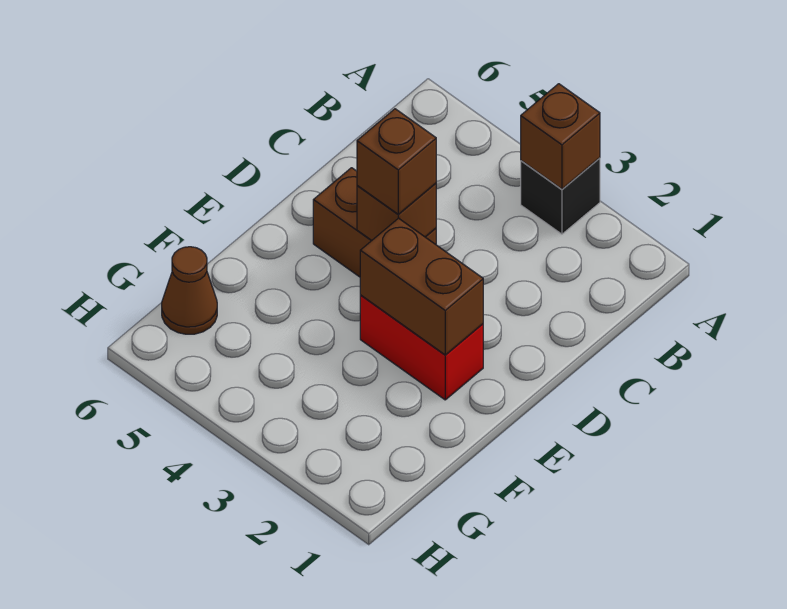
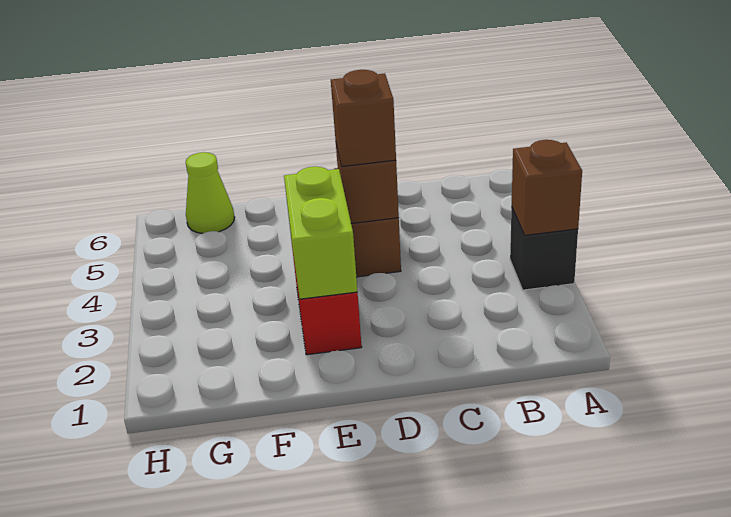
brown 1x2 brick [360,218,483,355] -> lime 1x2 brick [284,167,357,299]
brown 1x1 cone [162,247,217,334] -> lime 1x1 cone [186,152,235,233]

